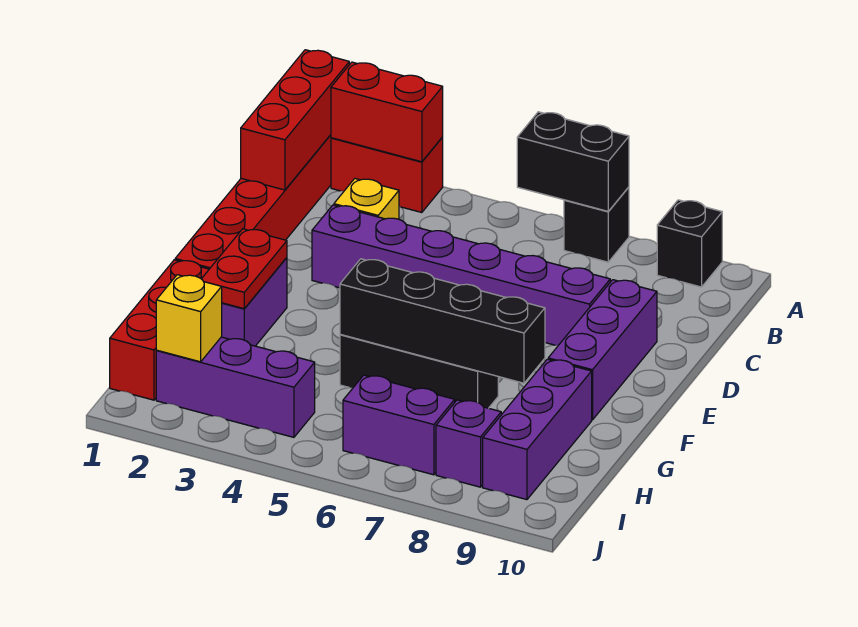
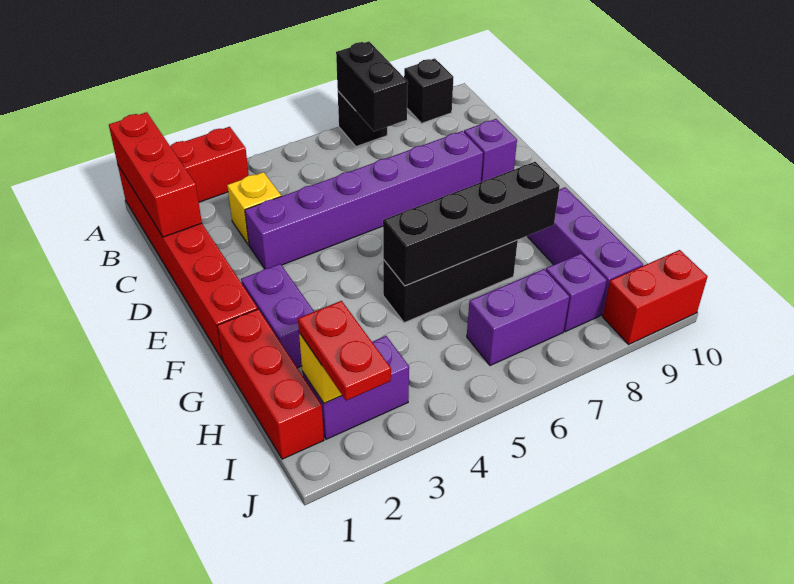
red 1x2 brick [331,62,443,162] -> red 1x2 brick moved to [603,250,708,344]
black 1x2 brick [517,112,629,211] -> black 1x2 brick turned to [336,41,408,131]
purple 1x3 brick [548,280,657,420] -> purple 1x1 brick [464,119,517,182]
red 1x2 plate [202,229,287,309] -> red 1x2 plate moved to [298,301,391,401]
purple 1x3 brick [156,337,315,437] -> purple 1x2 brick [302,336,409,439]

